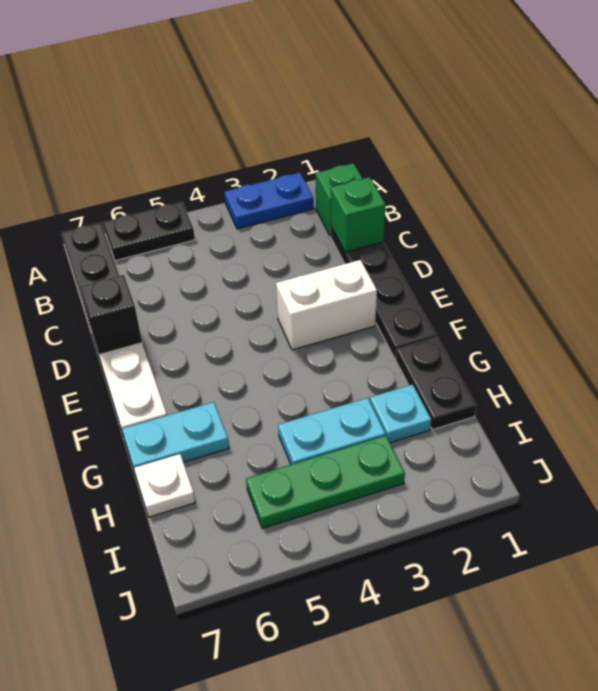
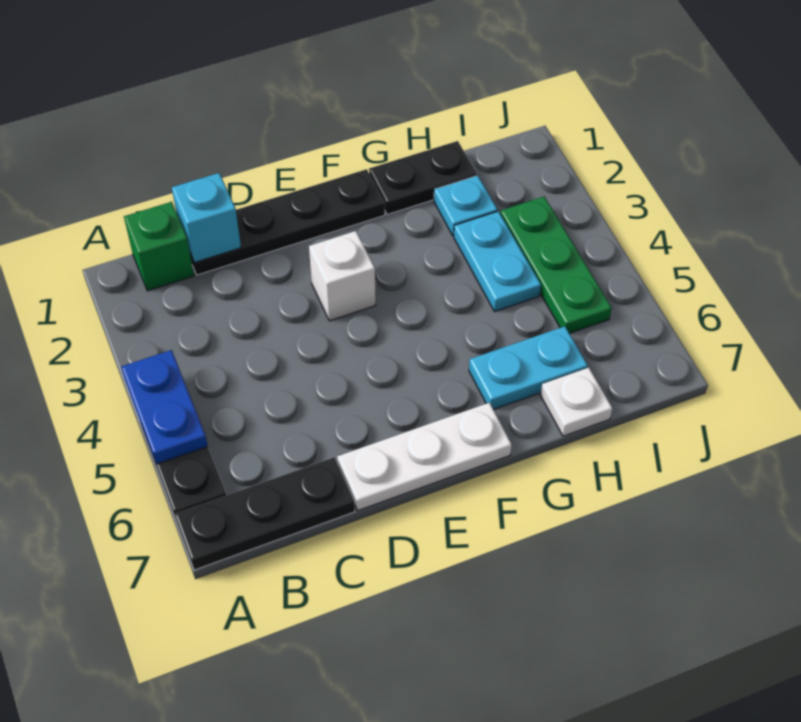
blue 1x2 plate [224,173,314,229] -> blue 1x2 plate moved to [121,350,208,464]
green 1x1 brick [331,177,386,252] -> cyan 1x1 brick [172,173,241,263]
black 1x1 brick [80,275,142,355] -> none
white 1x2 brick [276,260,377,350] -> white 1x1 brick [309,231,376,321]
cyan 1x2 plate [122,402,229,472] -> cyan 1x2 plate turned to [469,326,588,409]

